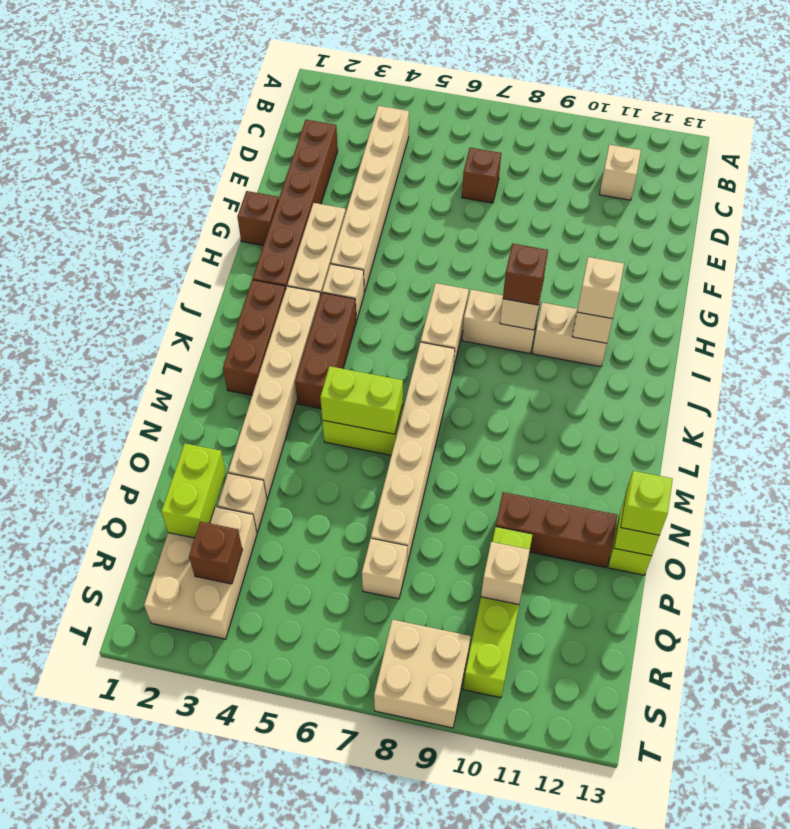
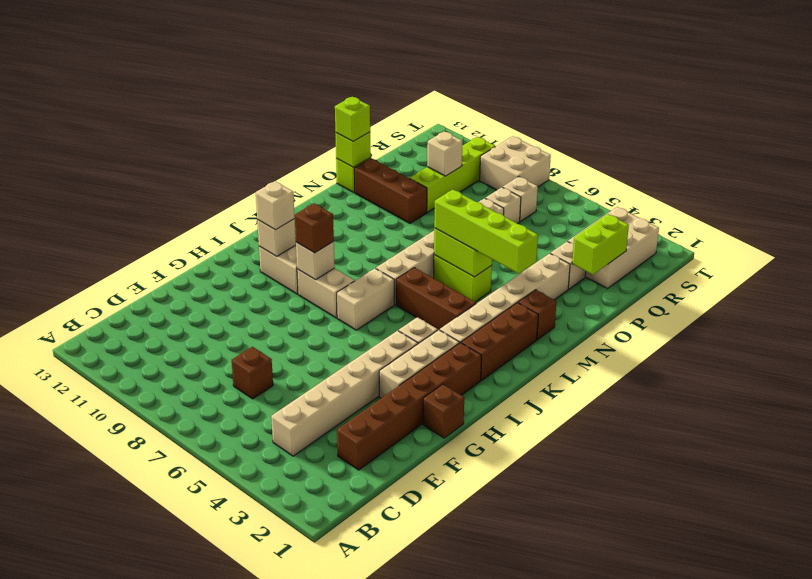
tan 1x1 brick [599,145,641,200] -> tan 1x1 brick moved to [503,177,538,221]
brown 1x3 brick [295,293,356,409] -> brown 1x3 brick turned to [396,268,476,330]
none -> lime 1x4 brick [434,190,538,274]
brown 1x1 brick [189,522,242,584] -> brown 1x1 brick moved to [518,290,557,340]

